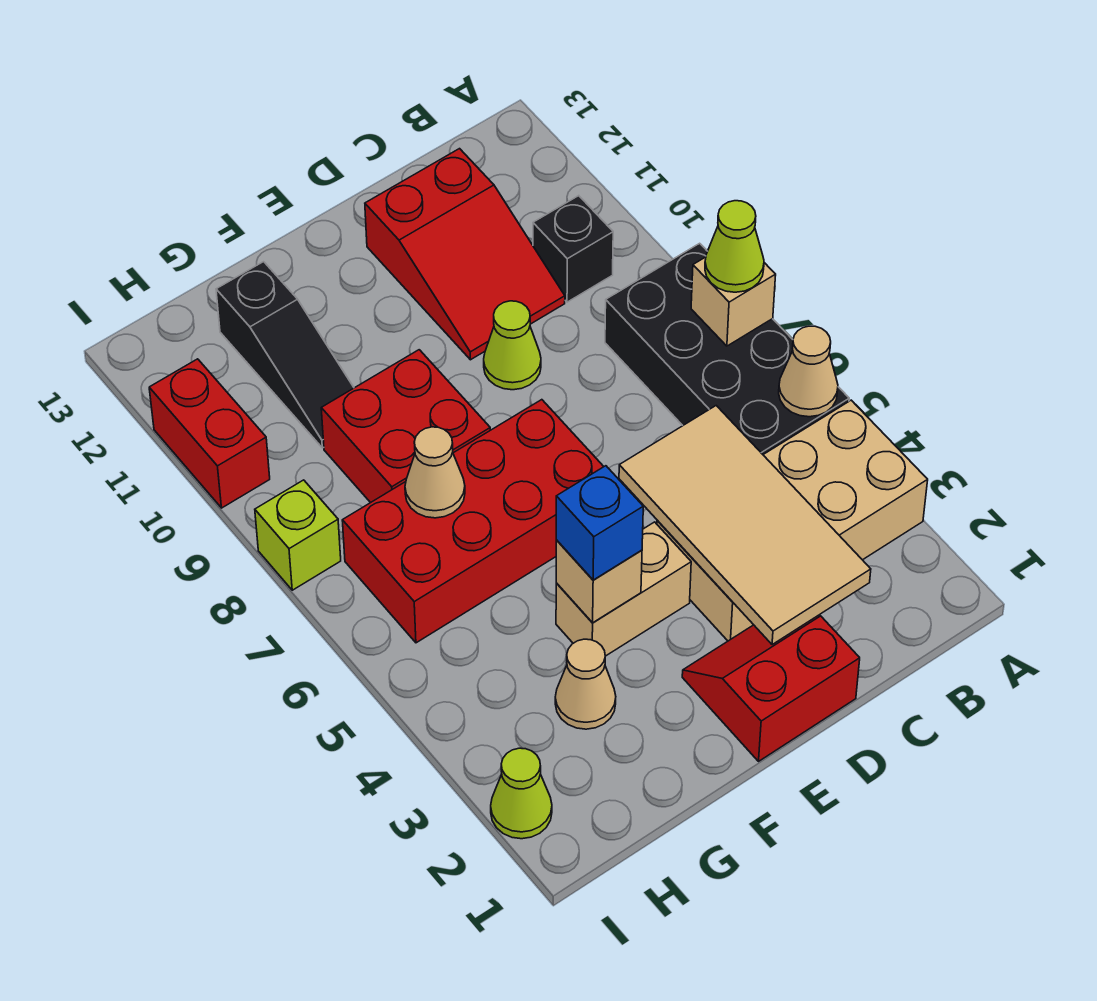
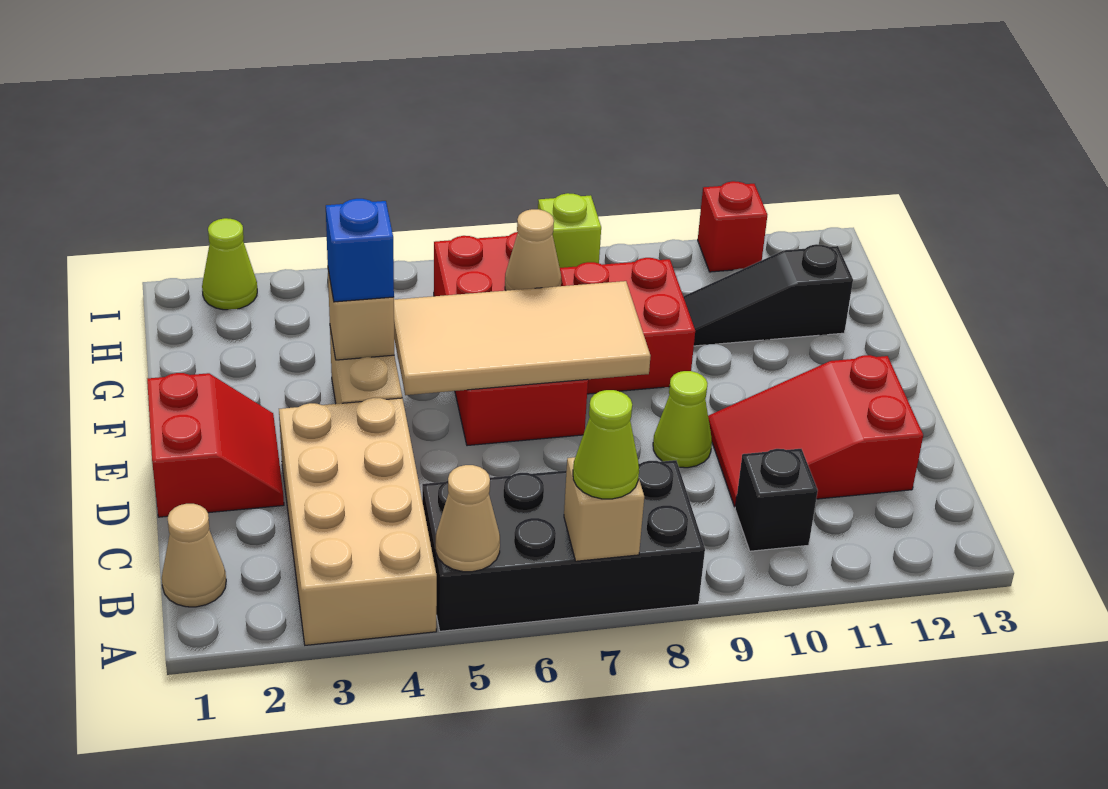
tan 2x4 tile [619,406,871,645] -> tan 2x4 tile moved to [394,281,651,395]
tan 1x1 cone [555,639,616,729] -> tan 1x1 cone moved to [162,504,226,607]
red 1x2 brick [149,359,270,508] -> red 1x1 brick [698,181,767,272]

